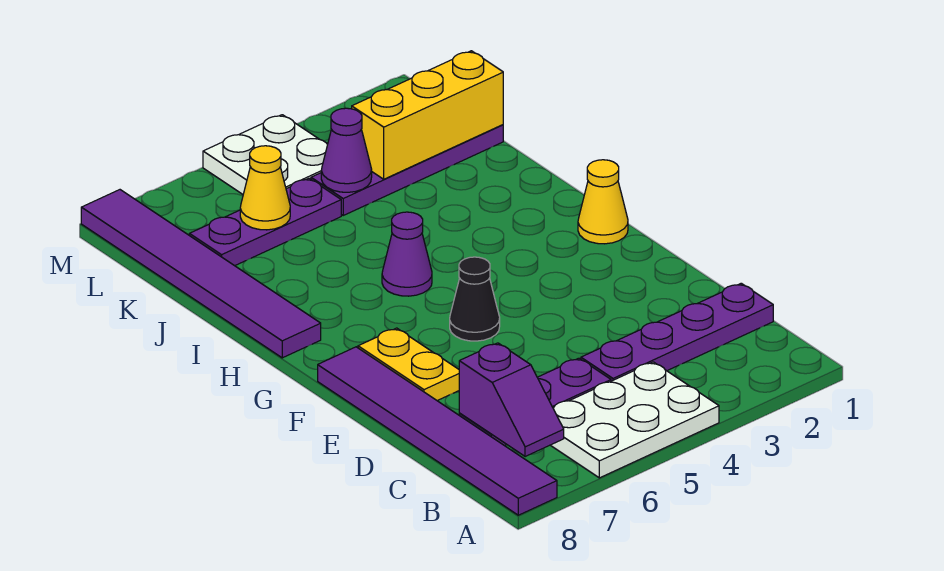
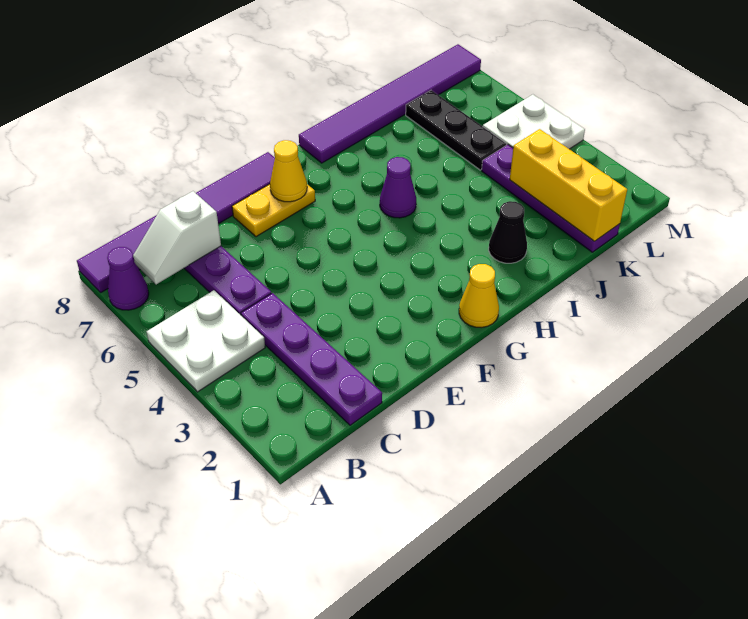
white 2x3 plate [551,362,719,478] -> white 2x2 plate [147,290,265,392]
purple 1x2 slope [459,343,564,457] -> white 1x2 slope [133,191,221,284]
black 1x1 cone [450,257,500,341] -> black 1x1 cone moved to [489,201,527,263]
purple 1x1 cone [321,108,372,192] -> purple 1x1 cone moved to [107,247,149,310]
purple 1x3 plate [189,178,341,266] -> black 1x3 plate [406,90,507,170]
yellow 1x1 cone [240,146,290,230] -> yellow 1x1 cone moved to [270,140,307,202]

